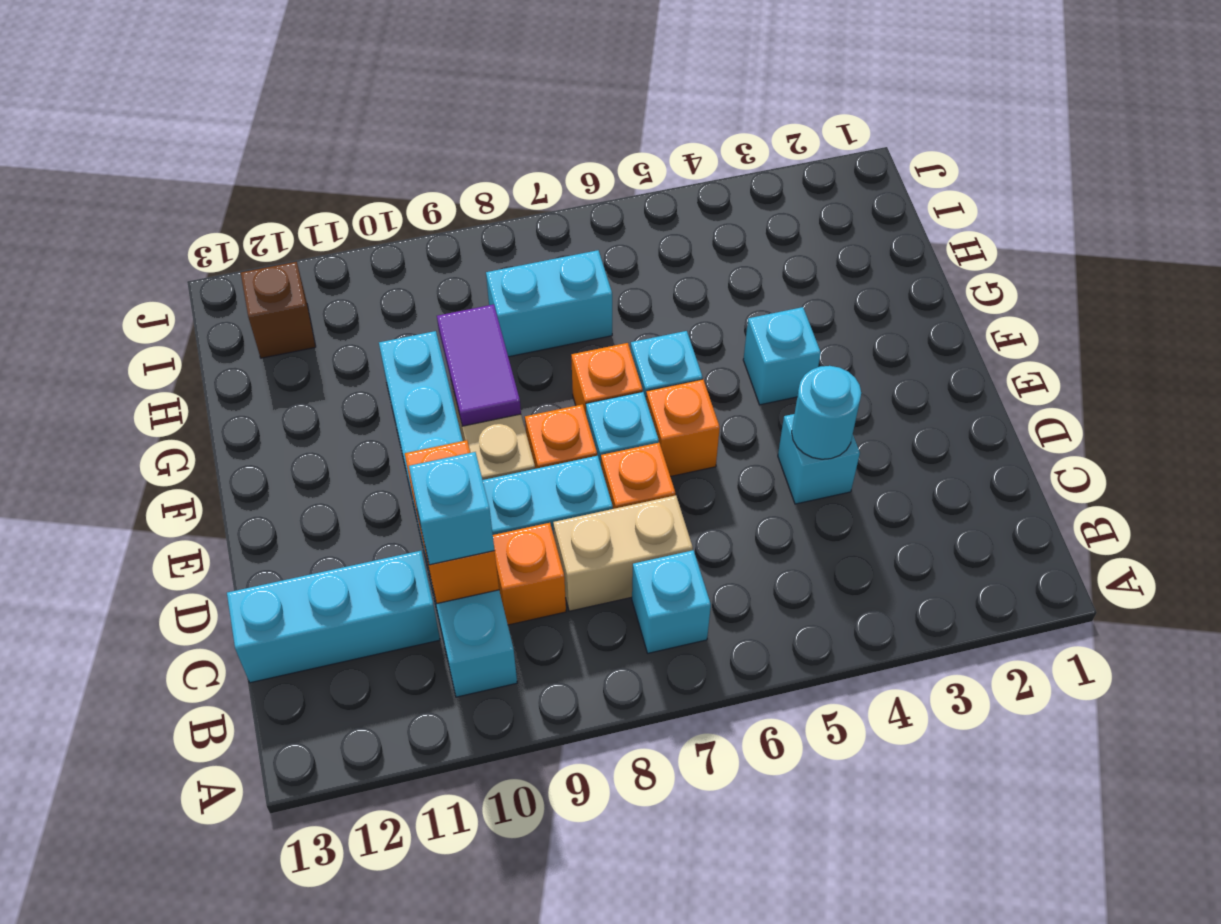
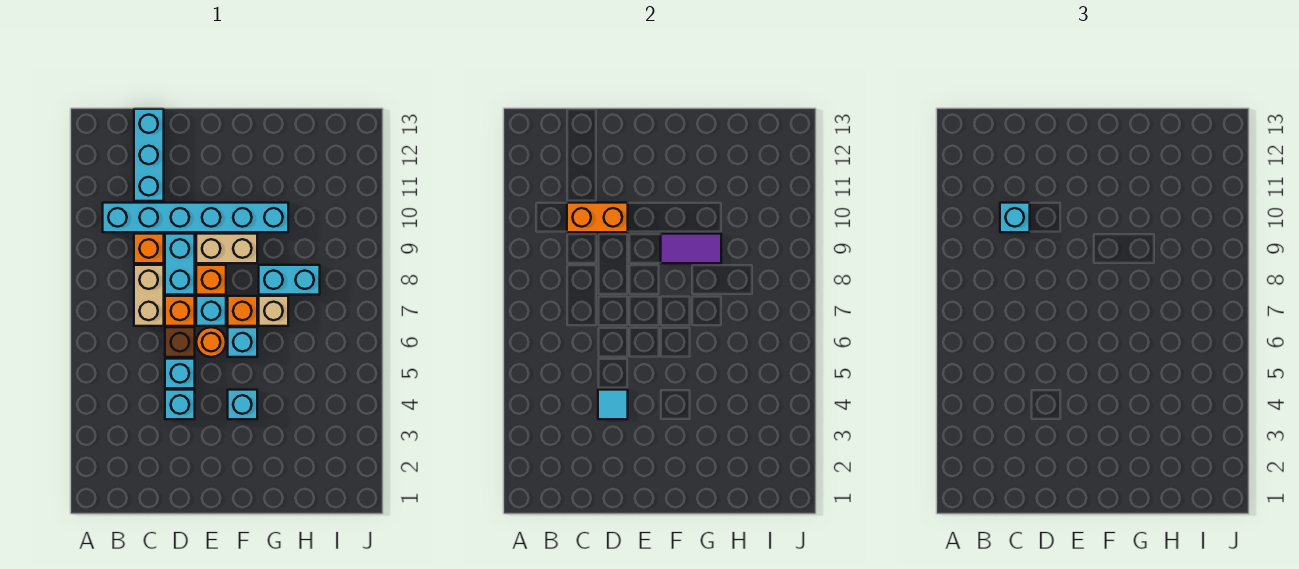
cyan 1x1 brick [632,550,711,653] -> cyan 1x1 brick moved to [165,359,195,388]
cyan 1x1 round brick [792,366,861,459] -> cyan 1x1 tile [598,390,628,419]
orange 1x1 brick [646,379,720,477] -> orange 1x1 round brick [196,327,226,357]
none -> tan 1x1 brick [259,296,288,326]
cyan 1x2 brick [486,250,612,357] -> cyan 1x2 brick turned to [259,265,320,295]
brown 1x1 brick [241,262,316,358] -> brown 1x1 brick moved to [165,327,195,357]

